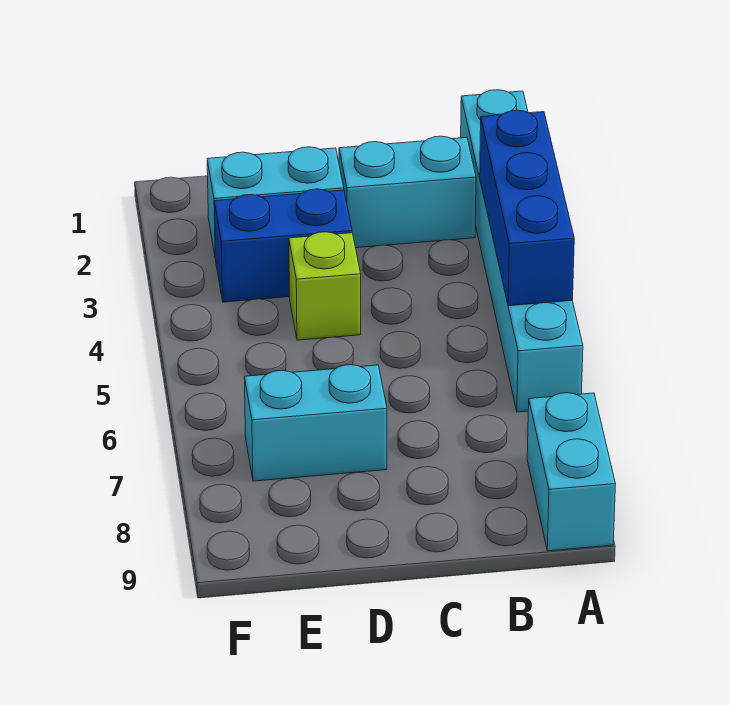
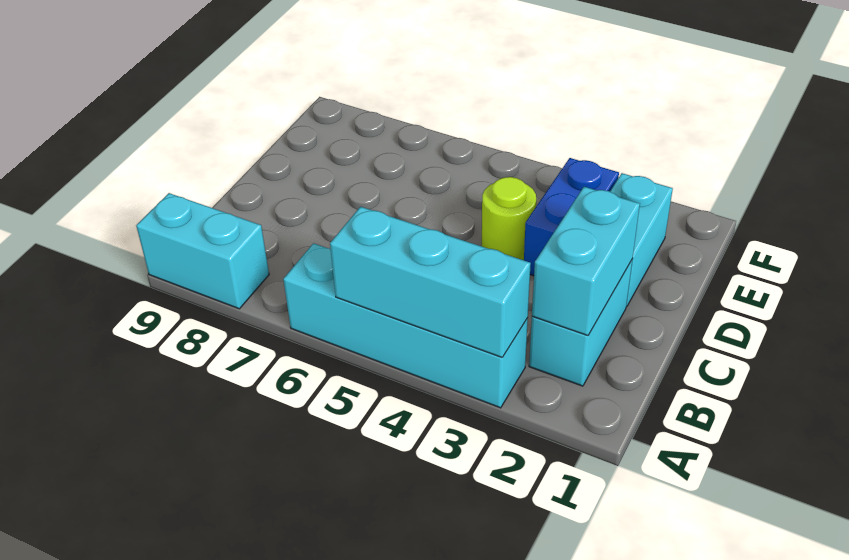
cyan 1x6 brick [461,90,583,412] -> cyan 1x4 brick [283,243,528,408]
blue 1x3 brick [480,110,574,306] -> cyan 1x3 brick [330,207,531,357]
lime 1x1 brick [289,232,361,340] -> lime 1x1 round brick [482,177,536,260]
cyan 1x2 brick [244,365,387,481] -> cyan 1x2 brick moved to [532,187,640,336]

